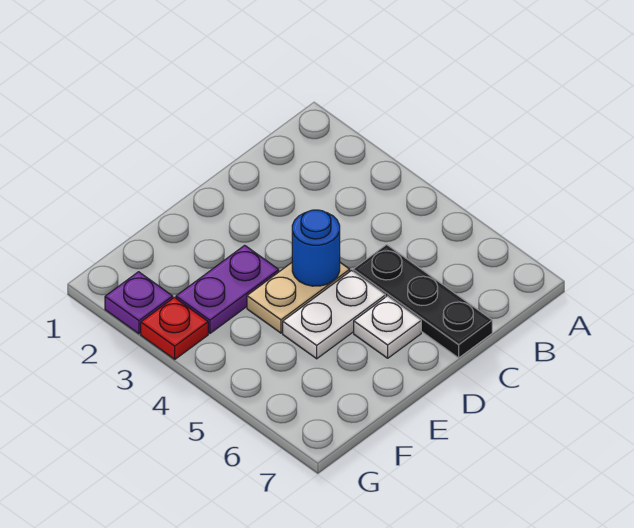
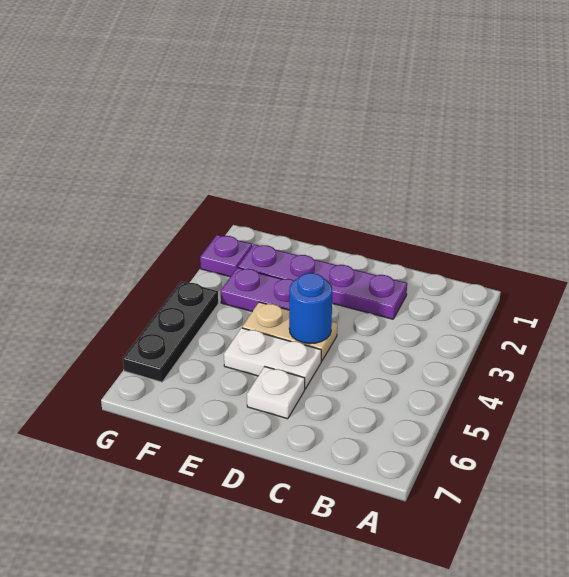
none -> purple 1x4 plate [238,244,407,319]
black 1x3 plate [353,245,492,358] -> black 1x3 plate moved to [123,281,218,382]
red 1x1 plate [141,297,208,359] -> none

